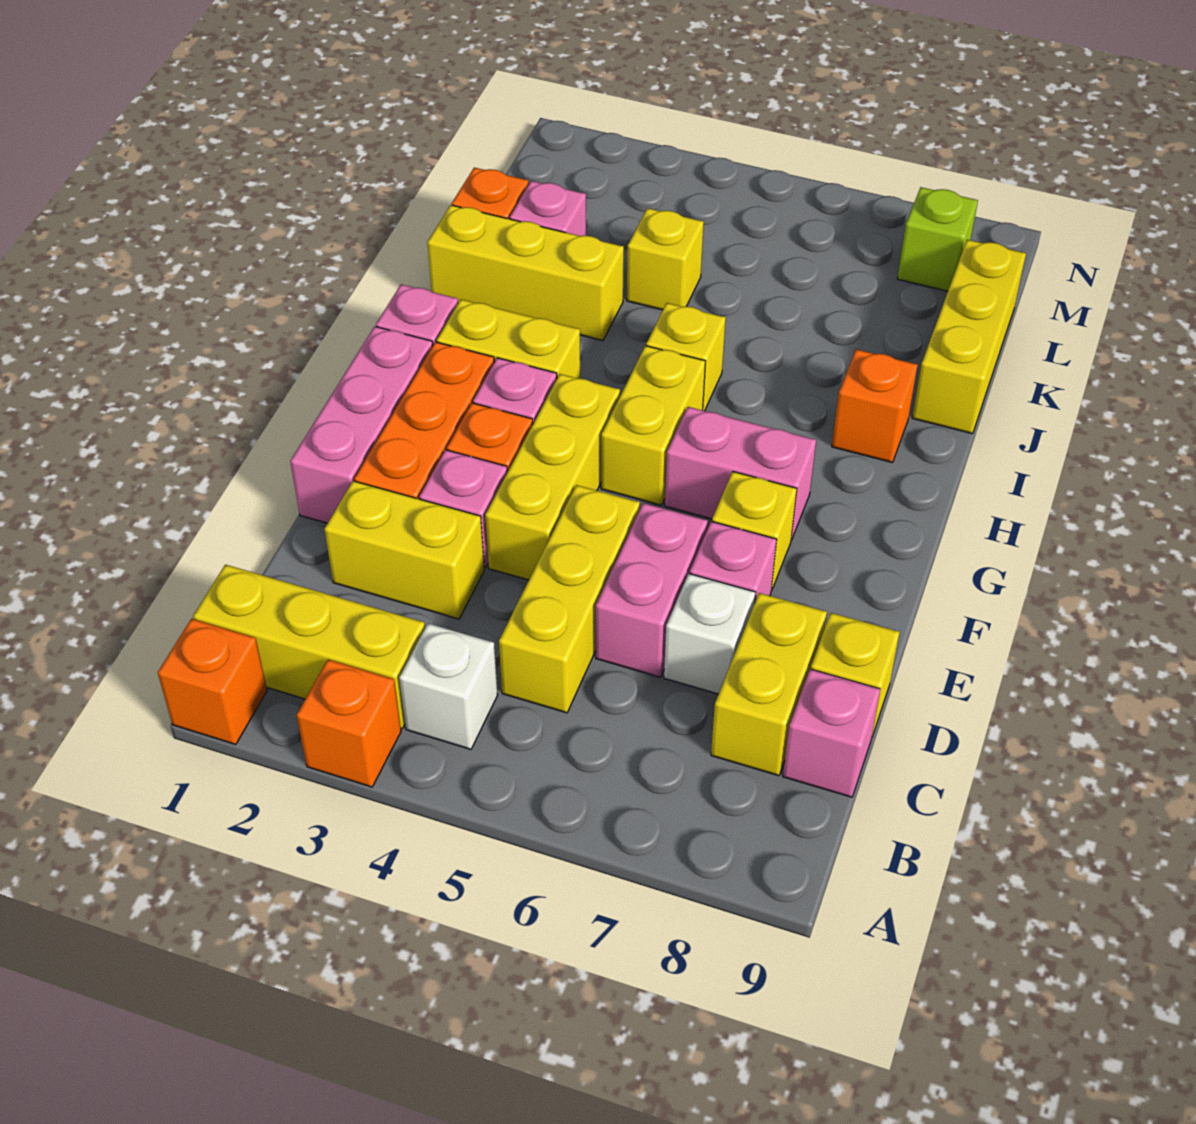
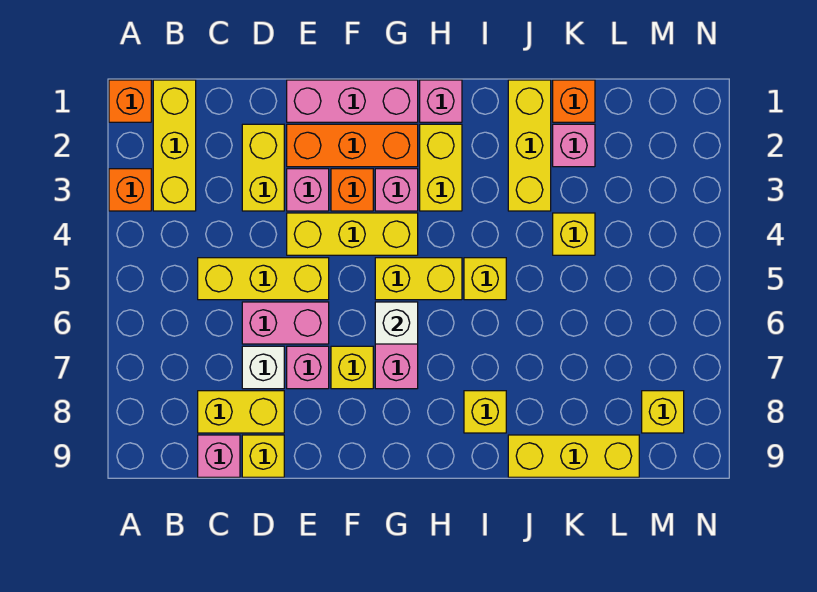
white 1x1 brick [399,623,498,749] -> white 1x1 brick moved to [375,302,418,344]
orange 1x1 brick [832,349,918,463] -> yellow 1x1 brick [464,391,506,433]
lime 1x1 brick [897,187,978,291] -> yellow 1x1 brick [642,391,684,433]

